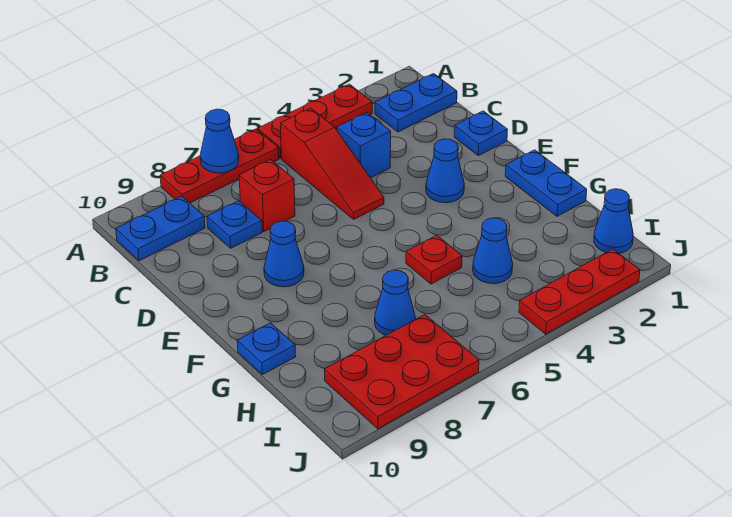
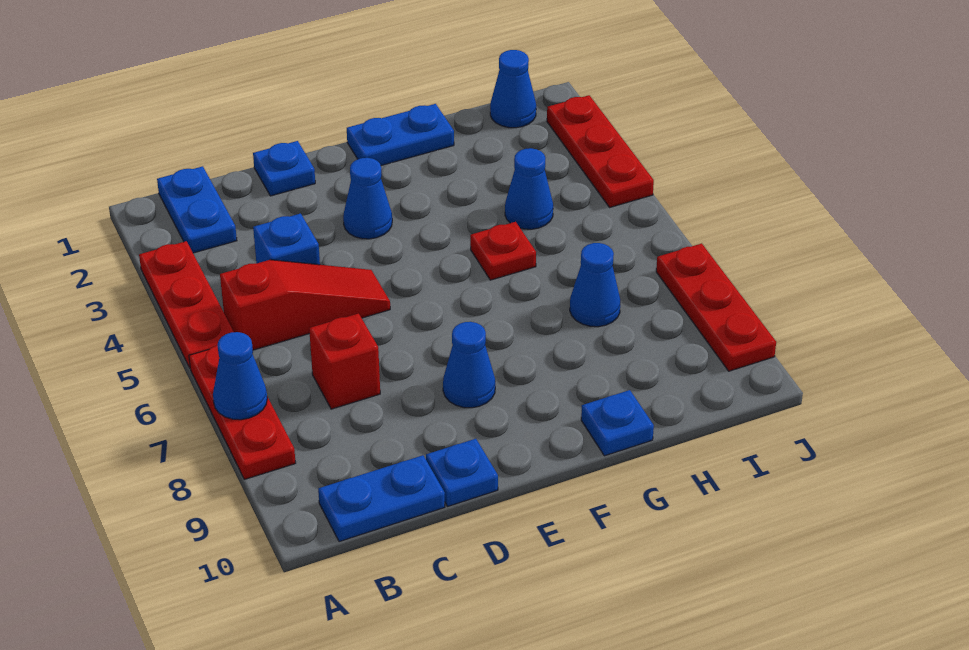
blue 1x2 plate [116,196,205,261] -> blue 1x2 plate turned to [318,455,445,542]
blue 1x1 plate [207,201,262,248] -> blue 1x1 plate moved to [426,439,498,507]
red 2x3 plate [325,315,479,429] -> red 1x3 plate [656,243,776,371]

